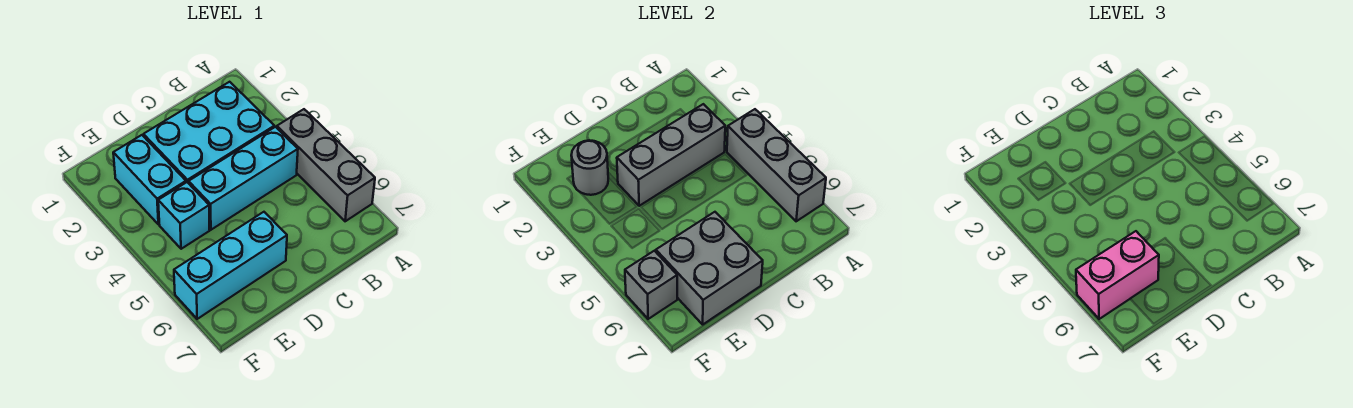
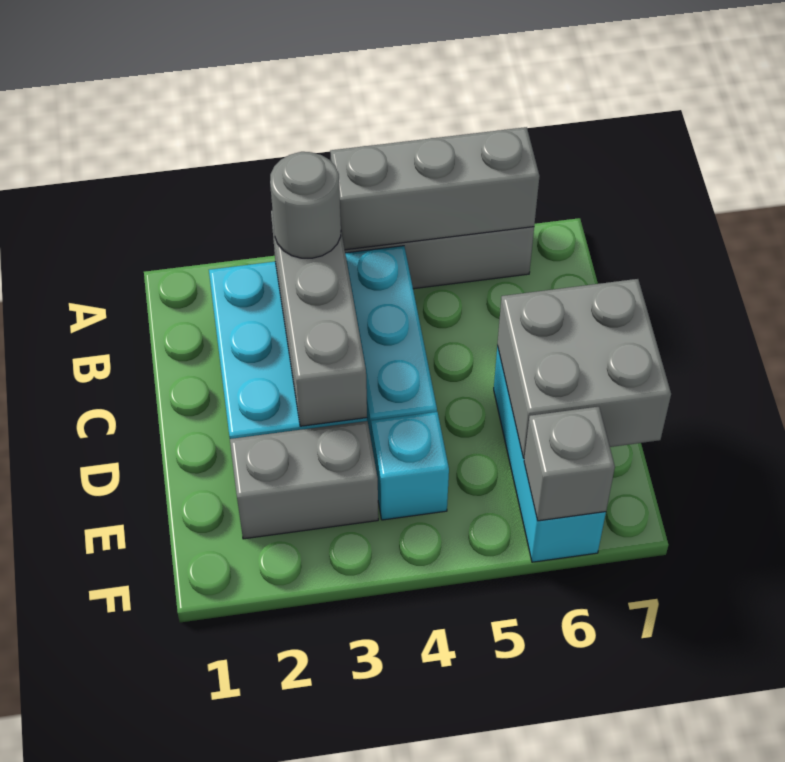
cyan 1x2 brick [113,135,186,225] -> grey 1x2 brick [230,421,378,539]
grey 1x1 round brick [571,140,608,195] -> grey 1x1 round brick moved to [270,152,341,258]
pink 1x2 brick [1076,231,1159,319] -> none

